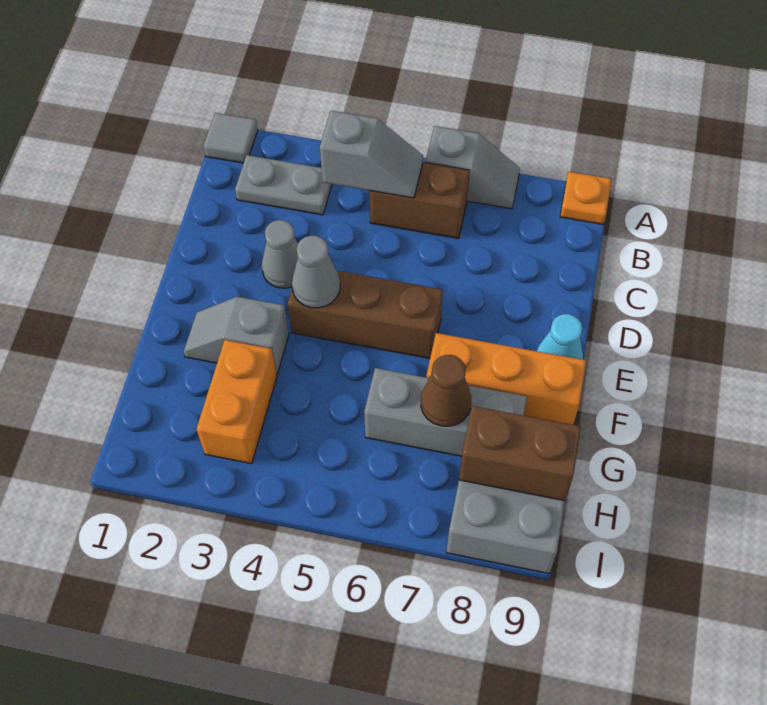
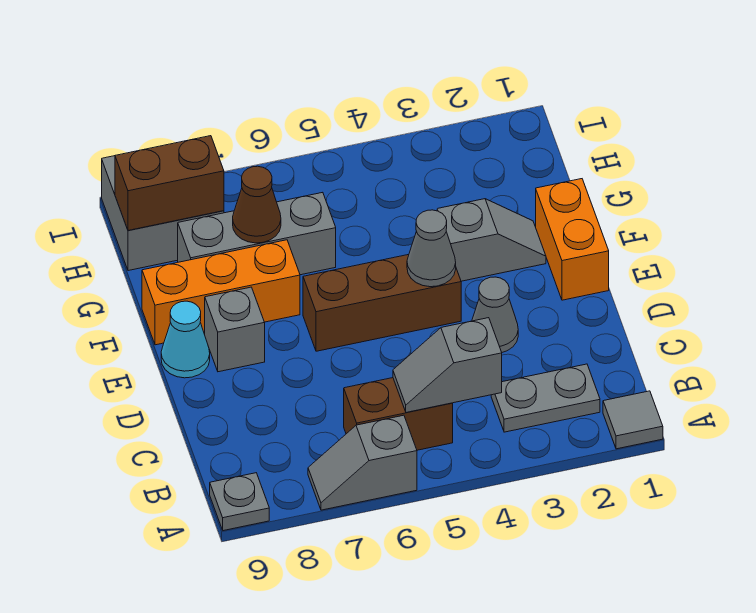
orange 1x1 plate [560,172,612,224] -> grey 1x1 plate [210,473,269,531]
none -> grey 1x1 brick [205,287,265,372]
orange 1x2 brick [197,340,277,464] -> orange 1x2 brick moved to [536,179,609,300]

